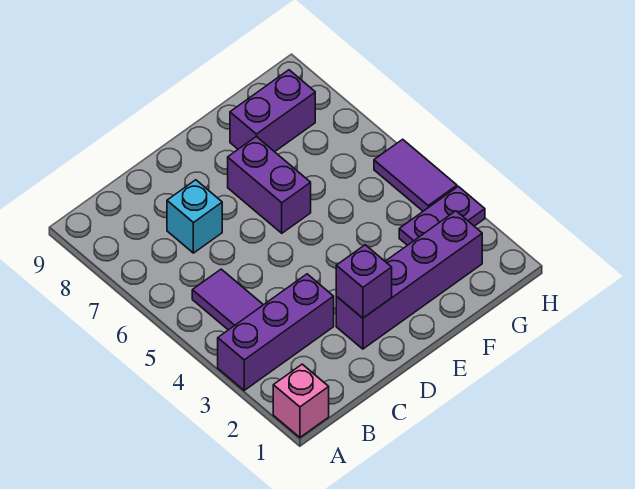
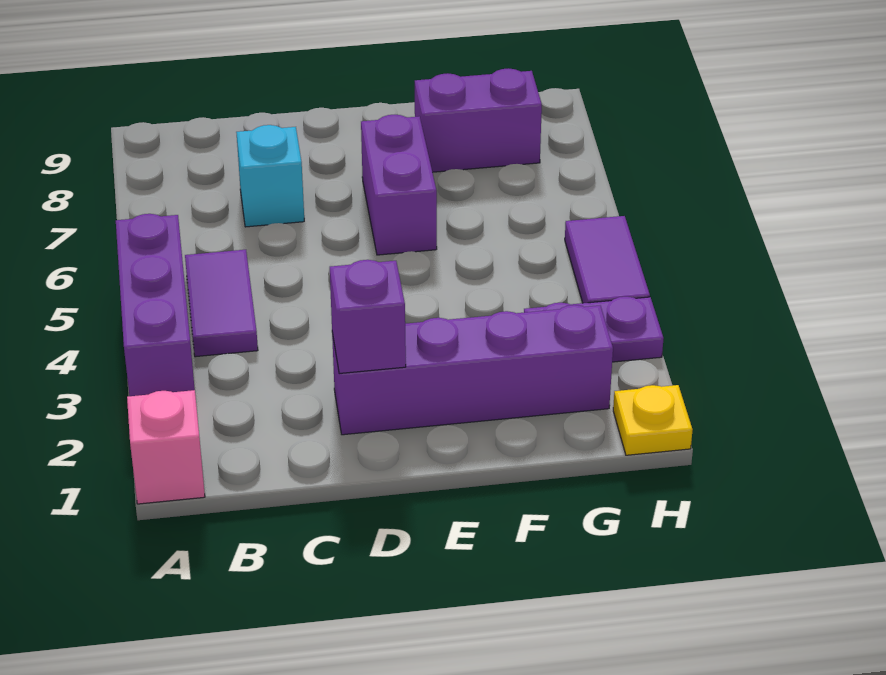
purple 1x3 brick [218,274,334,390] -> purple 1x3 brick turned to [116,214,195,396]
none -> yellow 1x1 plate [613,385,693,455]

